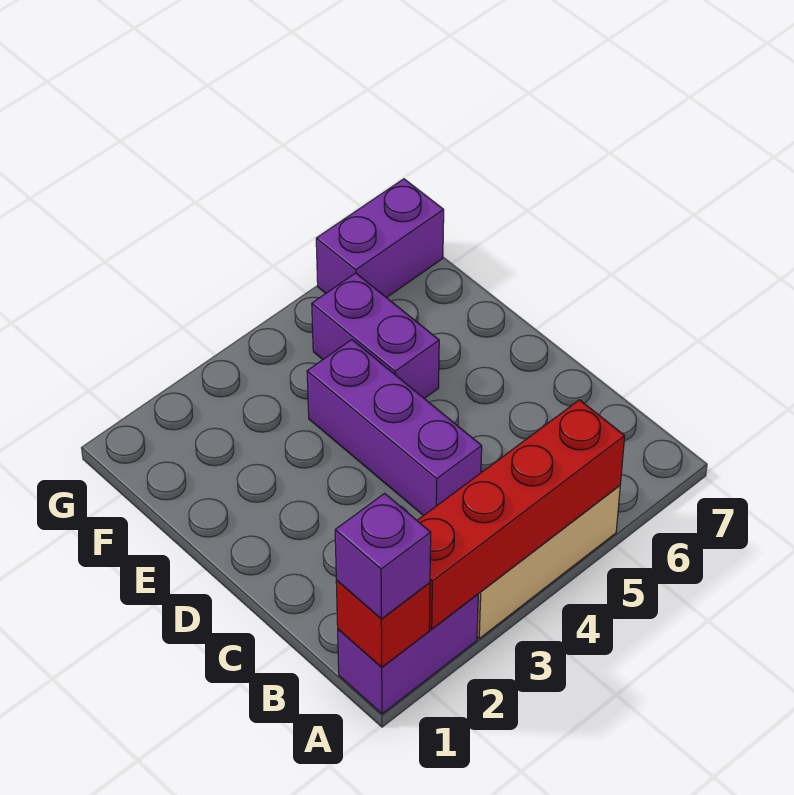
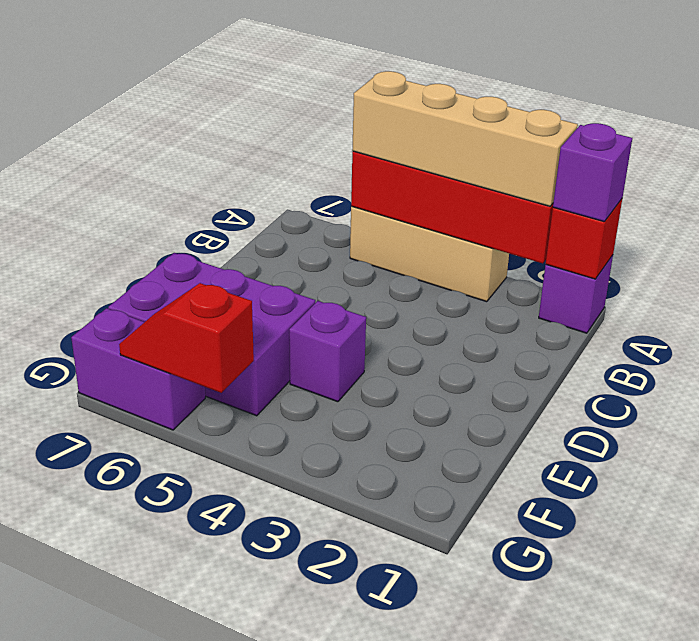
purple 1x2 brick [338,594,478,714] -> purple 1x1 brick [539,255,613,333]
none -> tan 1x4 brick [352,71,578,206]
purple 1x3 brick [307,340,482,516] -> purple 1x1 brick [289,301,366,402]
purple 1x2 brick [312,273,439,398] -> purple 2x3 brick [108,253,315,416]
none -> red 1x2 slope [119,283,254,393]

